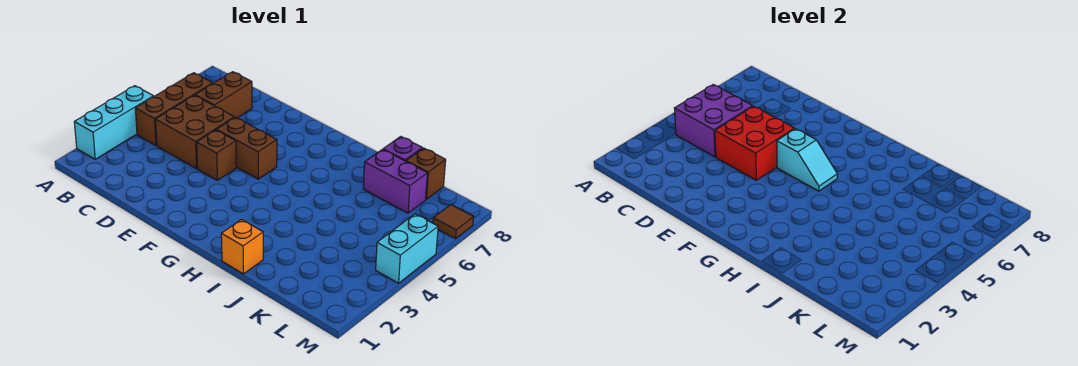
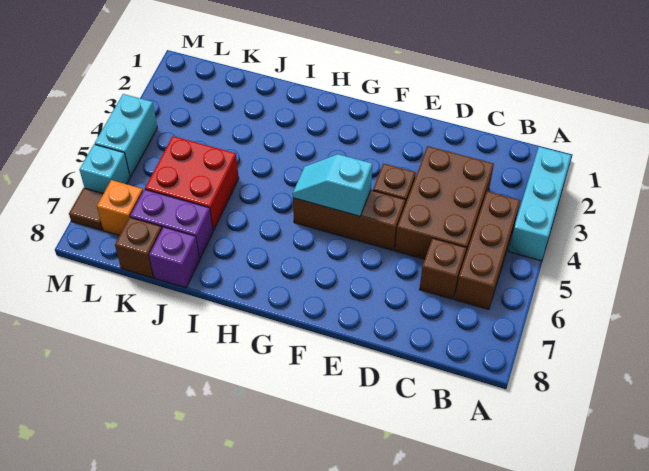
purple 2x2 brick [674,84,753,157] -> none
brown 2x2 brick [156,95,234,169] -> brown 2x3 brick [395,146,494,259]
brown 1x2 brick [195,72,252,118] -> brown 1x1 brick [420,238,466,299]
red 2x2 brick [715,106,794,180] -> red 2x2 brick moved to [145,136,239,231]
brown 1x2 brick [217,117,277,179] -> brown 1x3 brick [293,190,405,250]
orange 1x1 brick [221,219,263,274] -> orange 1x1 brick moved to [97,180,143,235]
none -> cyan 1x1 brick [79,144,130,193]

